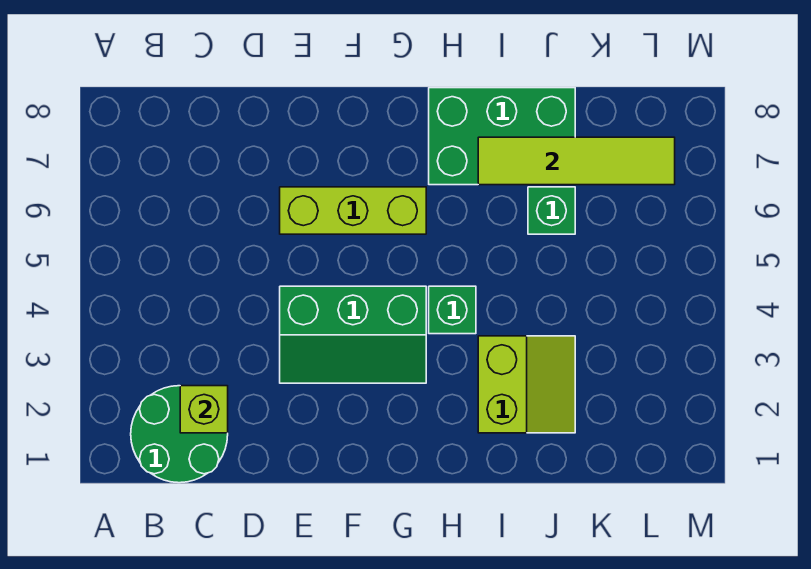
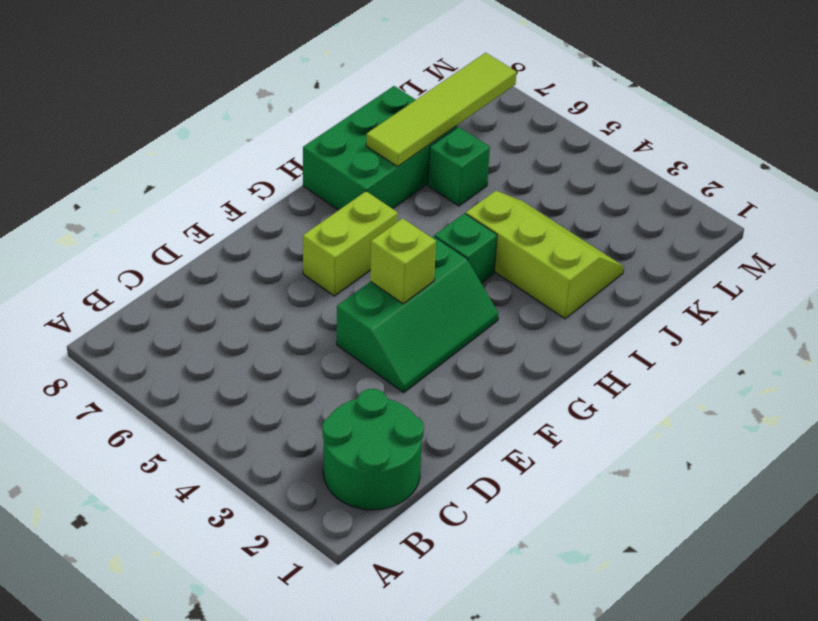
lime 1x1 brick [180,386,228,433] -> lime 1x1 brick moved to [370,218,436,304]
lime 1x3 brick [280,187,426,234] -> lime 1x2 brick [303,191,398,296]
lime 2x2 slope [478,336,575,433] -> lime 2x3 slope [466,191,624,319]

